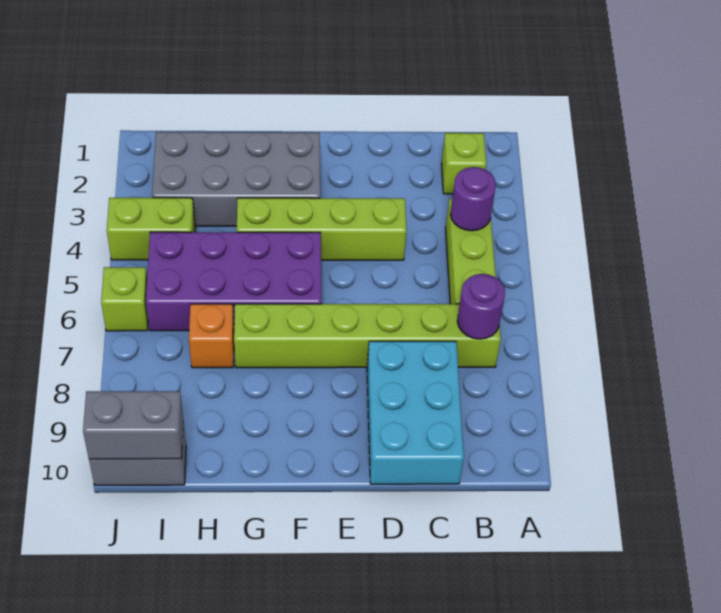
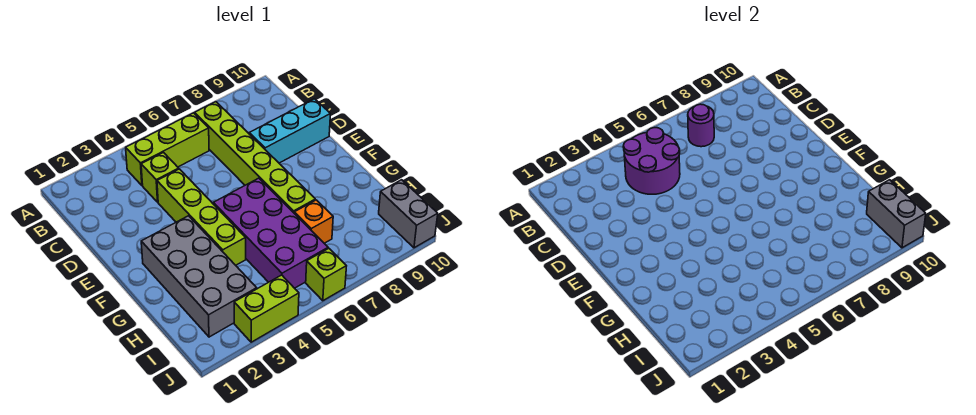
lime 1x1 brick [441,133,487,194] -> lime 1x1 brick moved to [141,152,179,202]
purple 1x1 round brick [450,167,496,231] -> purple 2x2 round brick [623,128,680,194]
cyan 2x3 brick [367,341,464,484] -> cyan 1x3 brick [249,99,330,163]
lime 1x2 brick [107,198,195,260] -> lime 1x2 brick turned to [234,275,299,342]

